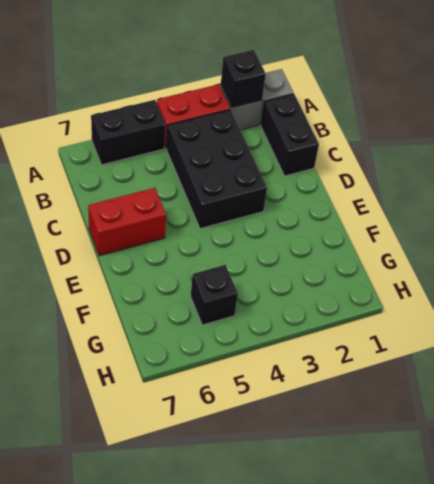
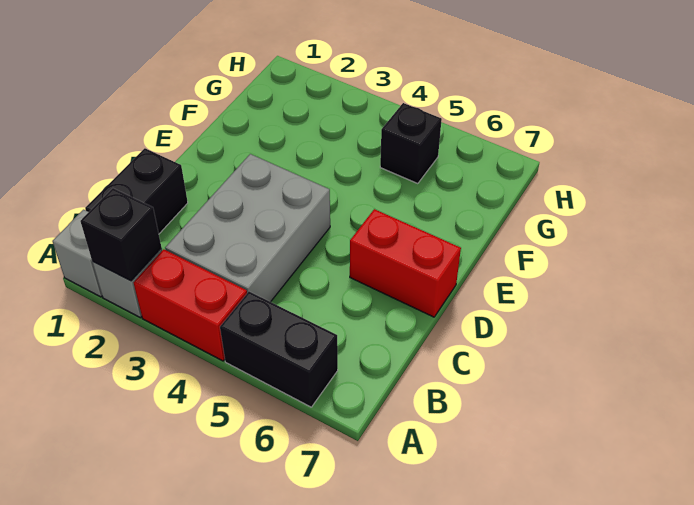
black 2x3 brick [167,109,267,229] -> grey 2x3 brick [165,154,330,302]

